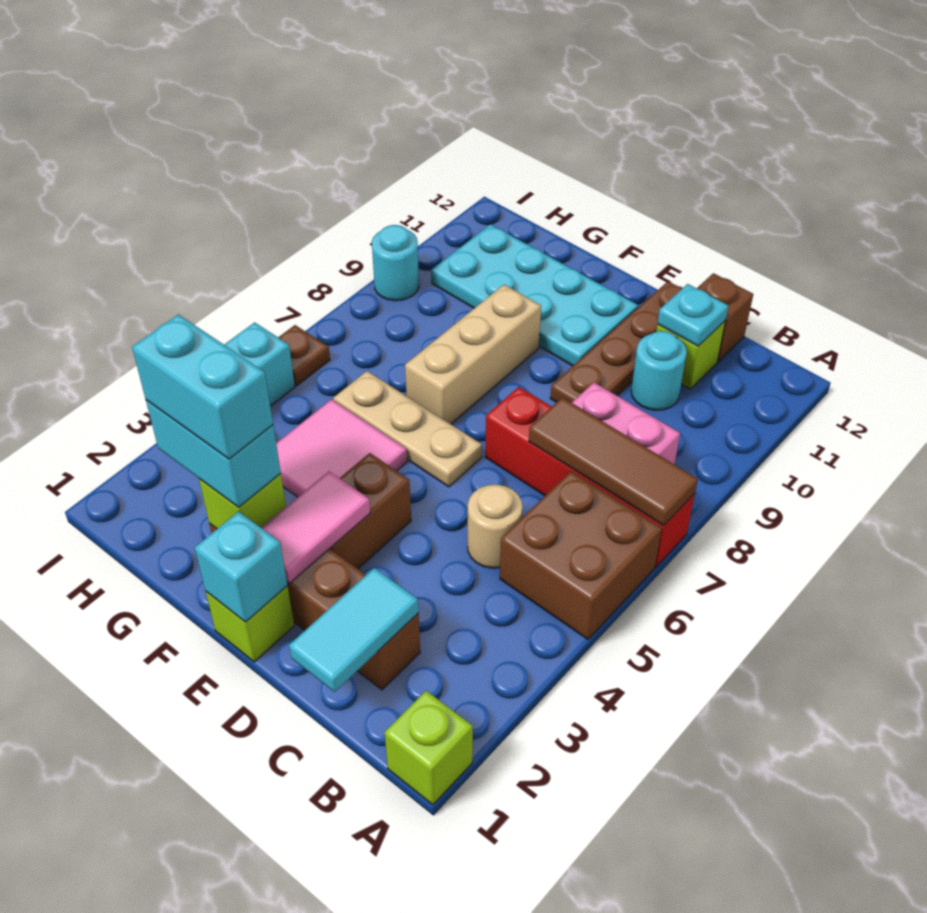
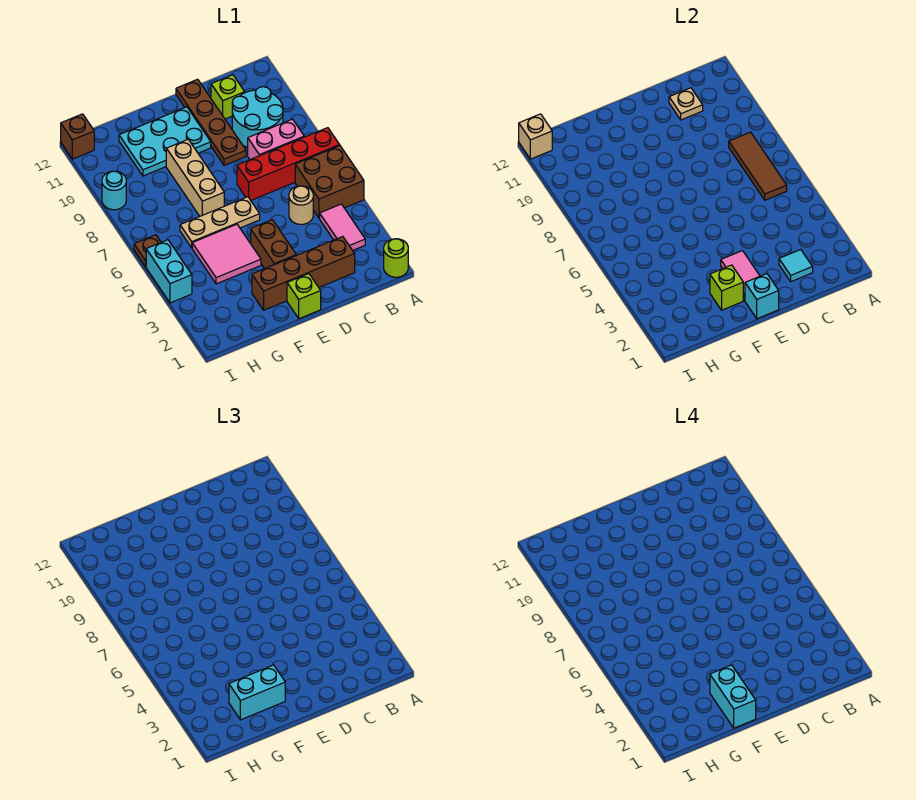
lime 1x1 brick [385,691,473,805] -> lime 1x1 round brick [384,239,408,277]
brown 1x3 tile [529,398,698,526] -> brown 1x3 tile turned to [729,132,787,200]
none -> pink 1x2 tile [320,204,365,251]
cyan 1x2 tile [289,568,419,692] -> cyan 1x1 tile [779,250,813,282]
cyan 1x1 round brick [631,331,687,410] -> cyan 2x2 round brick [232,87,283,147]
cyan 1x1 plate [657,284,728,346] -> tan 1x1 plate [669,88,703,120]
brown 1x1 brick [697,273,753,362] -> brown 1x1 brick moved to [61,114,94,159]
cyan 2x4 plate [431,224,638,366] -> cyan 2x3 plate [119,107,211,176]
cyan 1x2 brick [132,315,273,459] -> cyan 1x2 brick turned to [710,665,756,728]
none -> tan 1x1 brick [519,114,552,159]

